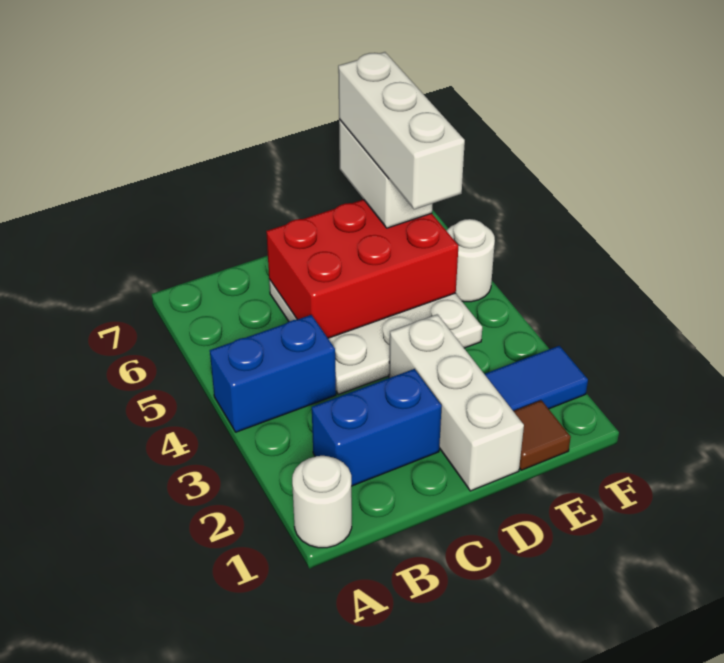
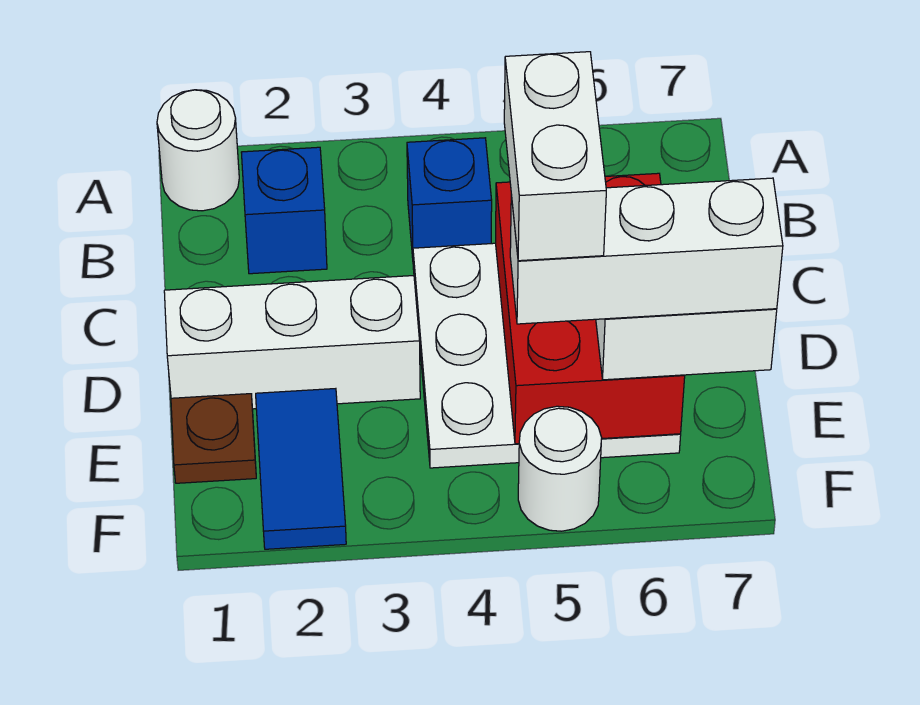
blue 1x2 brick [210,315,336,432] -> blue 1x1 brick [407,138,492,258]
blue 1x2 brick [312,369,442,486] -> blue 1x1 brick [241,147,327,274]
none -> white 1x2 brick [504,52,606,261]
brown 1x1 tile [514,400,571,470] -> brown 1x1 plate [171,394,256,483]

